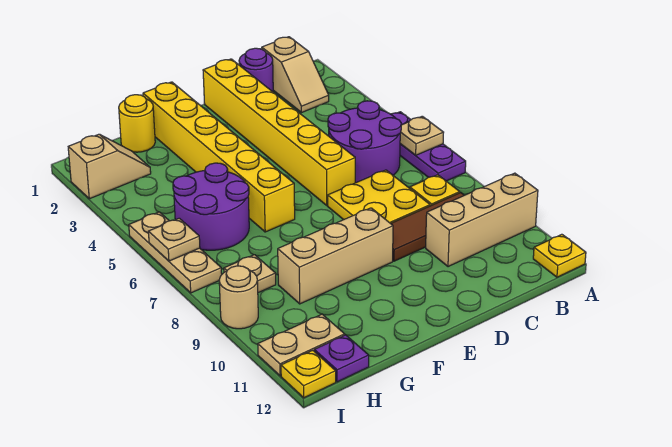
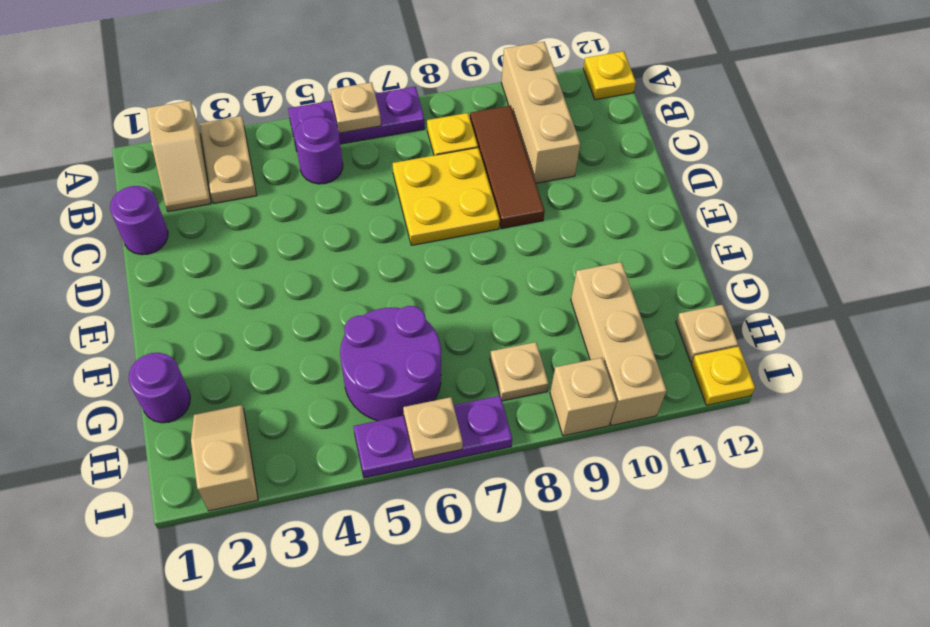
tan 1x2 slope [262,37,329,113] -> tan 1x2 slope turned to [147,101,211,212]
purple 2x2 round brick [328,101,401,183] -> purple 1x1 round brick [295,116,343,184]
yellow 1x6 brick [203,59,355,205] -> none
tan 1x3 brick [278,208,393,304] -> tan 1x3 brick moved to [571,262,667,426]
yellow 1x6 brick [143,82,295,232] -> none
yellow 1x1 round brick [119,95,155,152] -> purple 1x1 round brick [129,353,190,423]
tan 1x2 plate [258,314,345,376] -> tan 1x2 plate moved to [199,116,257,203]
purple 1x1 plate [314,335,369,382] -> tan 1x1 plate [676,305,738,362]
tan 1x3 plate [129,212,222,293] -> purple 1x3 plate [353,396,512,478]
tan 1x1 round brick [219,266,258,329] -> tan 1x1 brick [550,358,617,436]

